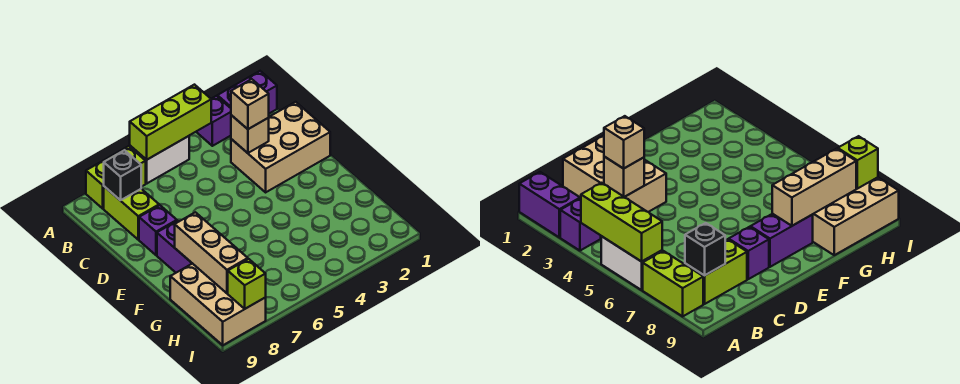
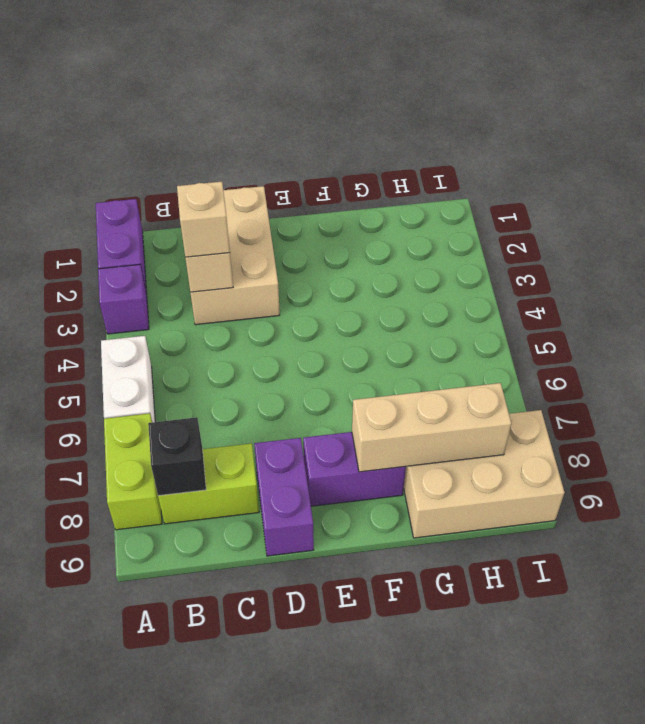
lime 1x3 brick [130,85,211,160] -> none
purple 1x1 brick [139,205,177,255] -> purple 1x2 brick [254,438,314,556]
lime 1x1 brick [228,259,266,309] -> none

